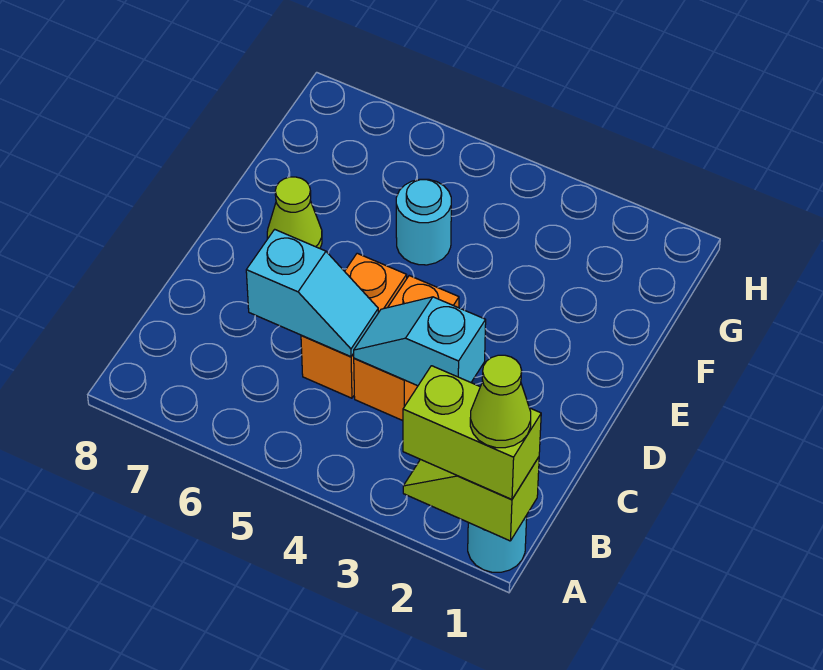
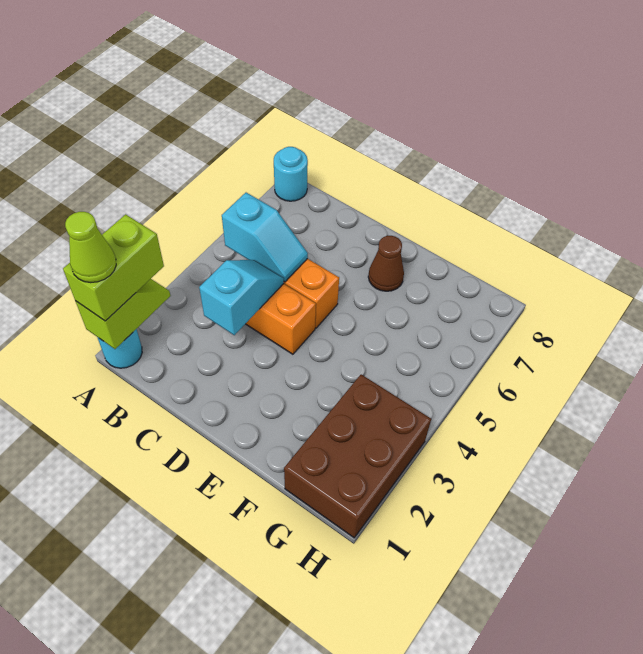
cyan 1x2 slope [246,229,378,357] -> cyan 1x2 slope turned to [222,193,308,282]
lime 1x1 cone [267,177,322,248] -> brown 1x1 cone [368,236,404,291]
cyan 1x1 round brick [396,179,451,265] -> cyan 1x1 round brick moved to [274,147,308,201]
none -> brown 2x3 brick [284,375,431,538]

